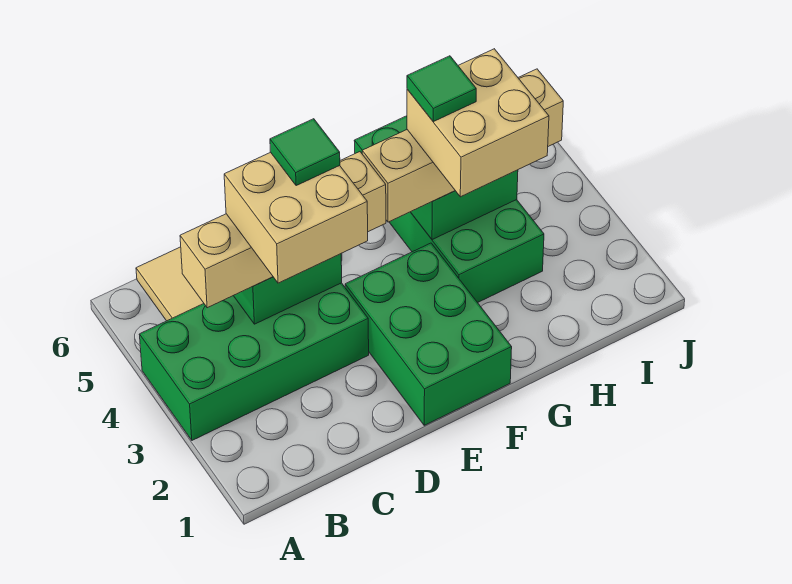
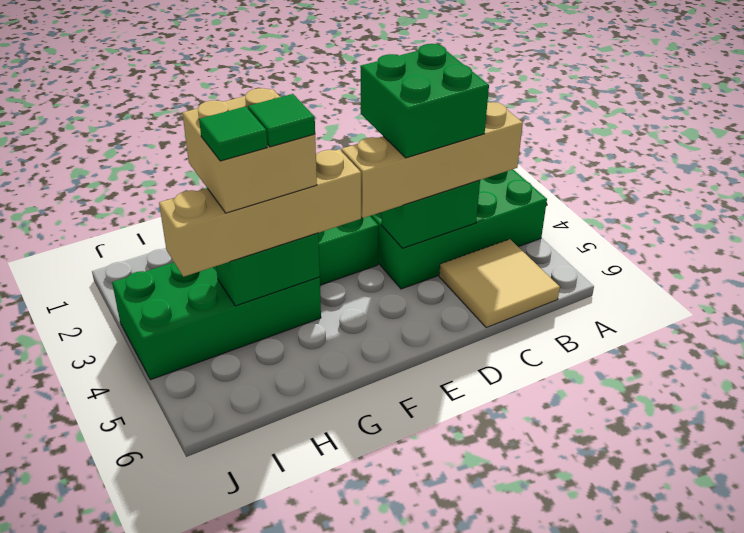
tan 2x2 brick [224,152,368,283] -> green 2x2 brick [361,44,489,158]
green 1x1 tile [270,119,340,186] -> green 1x1 tile moved to [199,106,267,161]
green 2x4 brick [354,116,544,303] -> green 2x4 brick turned to [112,261,321,380]

